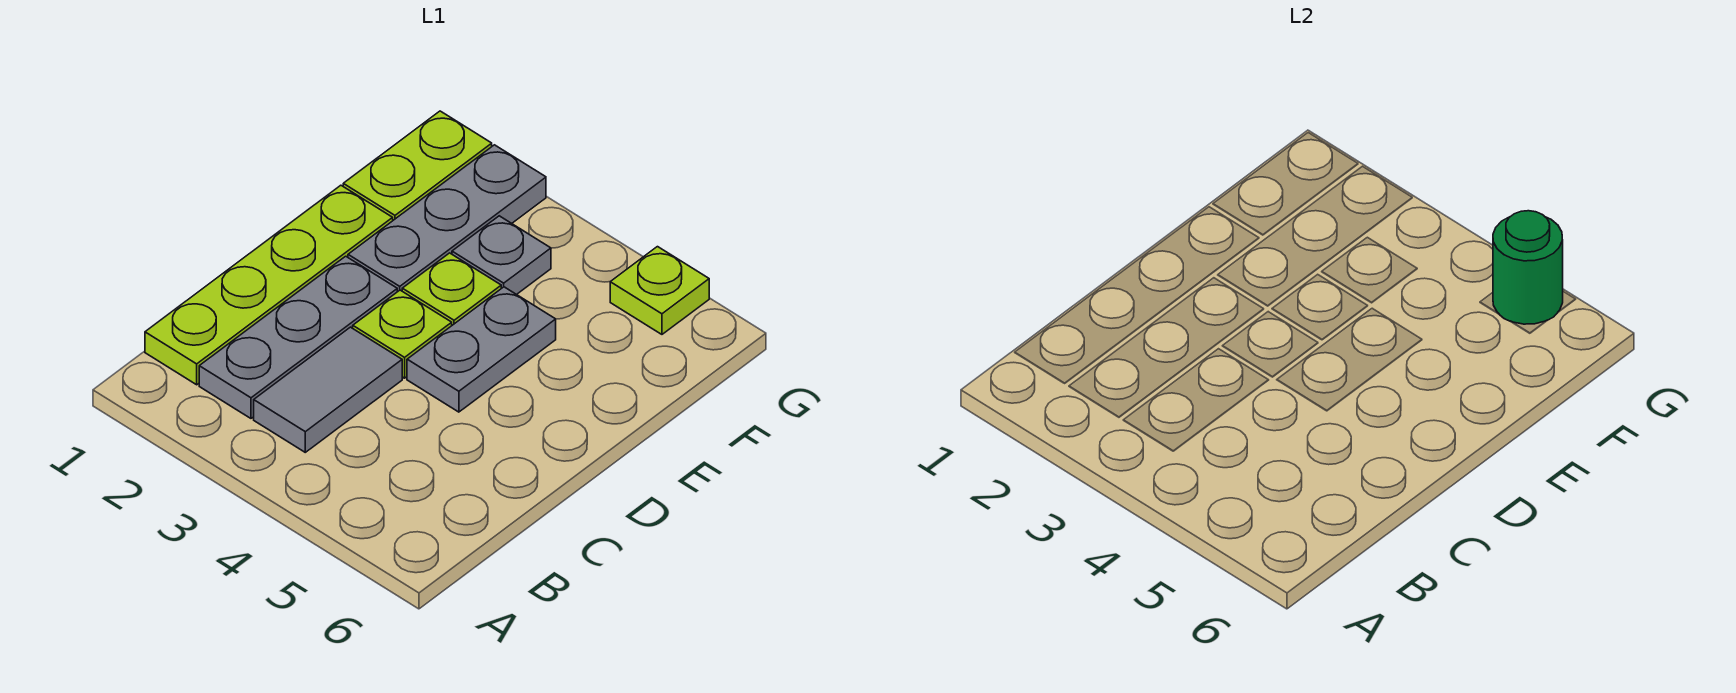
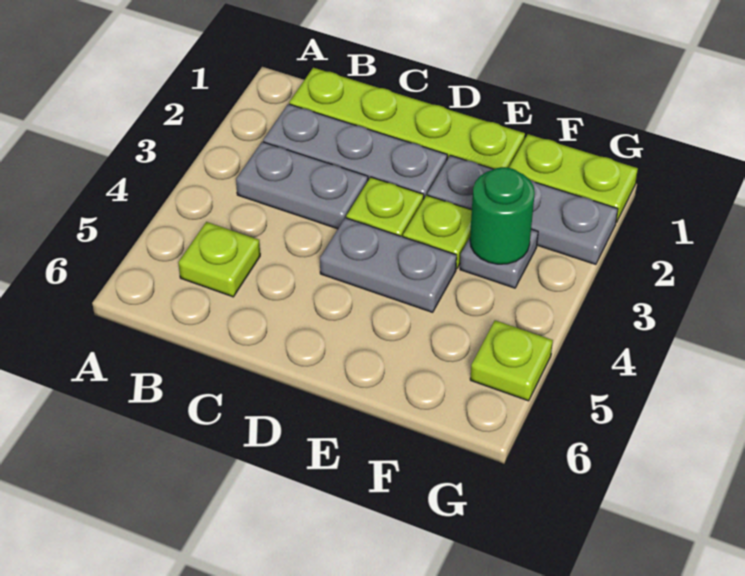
grey 1x2 tile [254,327,402,452] -> grey 1x2 plate [236,142,368,229]
none -> lime 1x1 plate [178,222,260,297]
green 1x1 round brick [1493,211,1563,324] -> green 1x1 round brick moved to [470,167,535,264]

